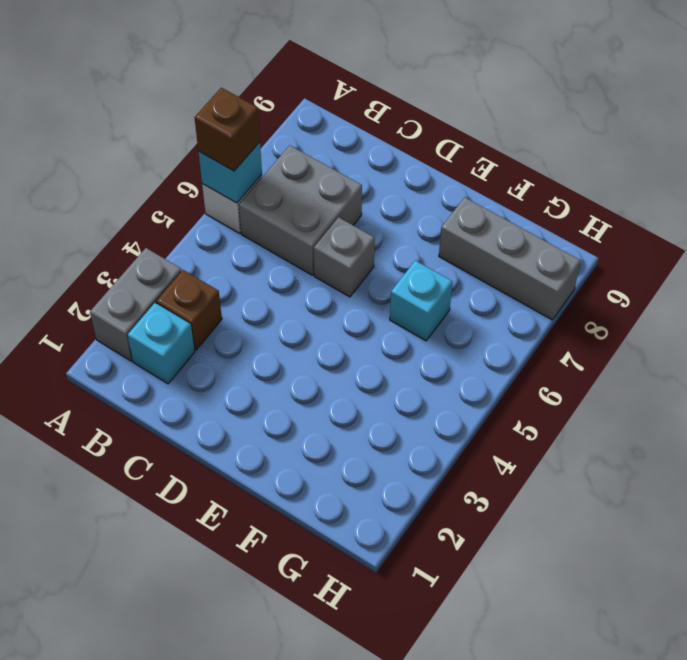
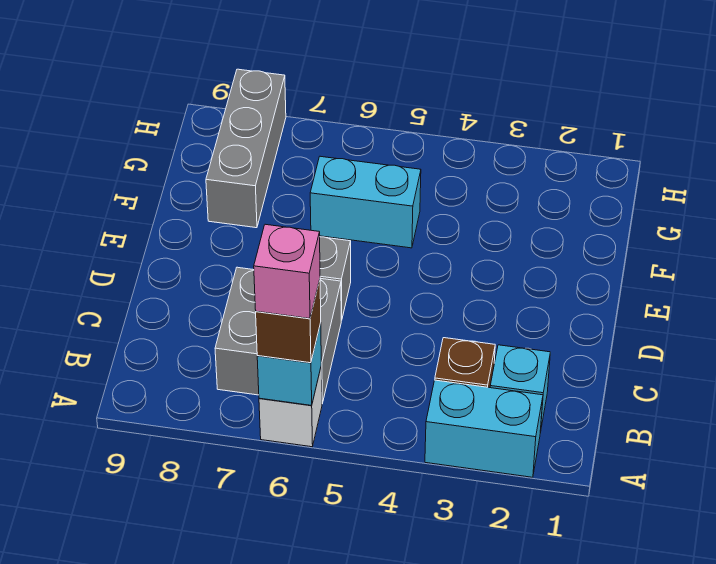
grey 1x2 brick [90,248,181,361] -> cyan 1x2 brick [425,380,543,477]
none -> pink 1x1 brick [254,224,320,319]
cyan 1x1 brick [390,260,453,341] -> cyan 1x2 brick [310,156,421,248]

